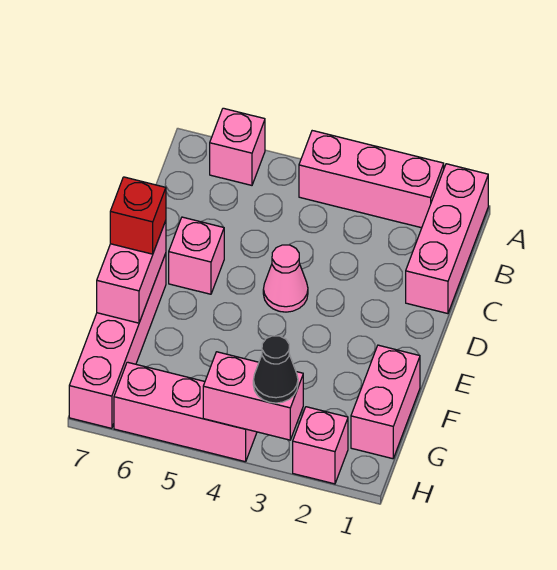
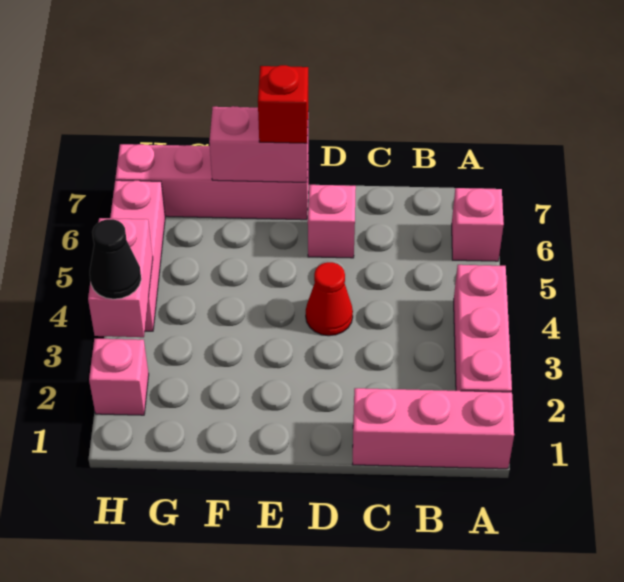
pink 1x1 cone [263,245,308,312] -> red 1x1 cone [306,262,353,336]
pink 1x2 brick [351,345,420,459] -> none

